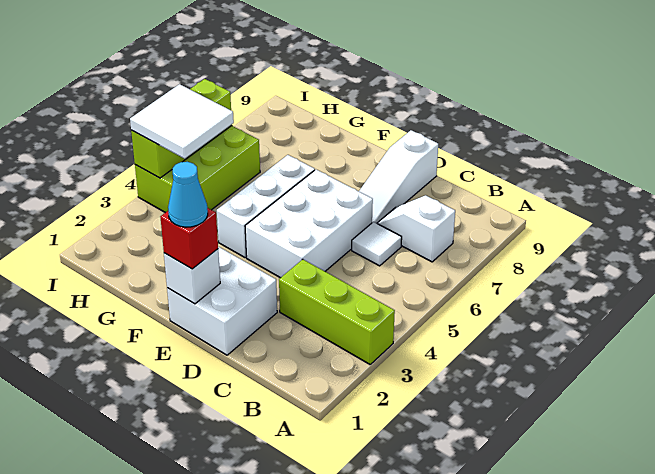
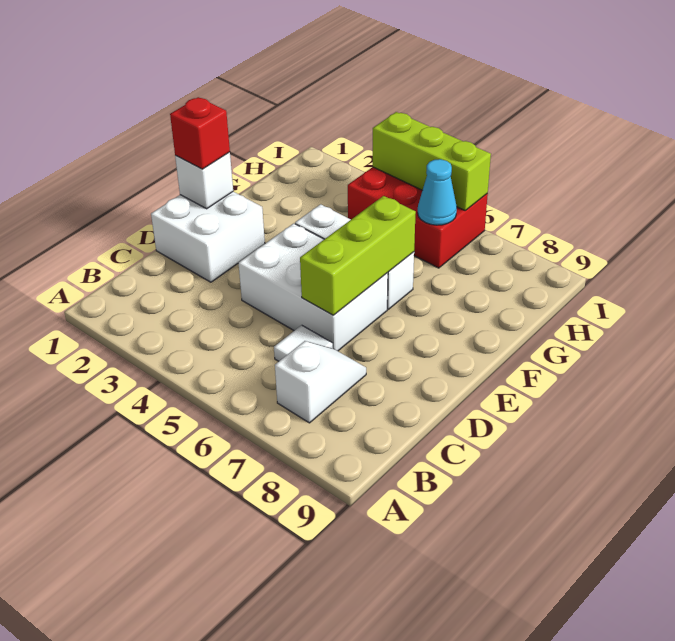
lime 1x3 brick [279,259,395,364] -> lime 1x3 brick moved to [300,196,416,315]
white 1x3 slope [359,130,438,223] -> none
cyan 1x1 cone [168,162,208,227] -> cyan 1x1 cone moved to [418,159,457,225]
lime 2x3 brick [135,126,260,213] -> red 2x3 brick [348,167,488,268]
white 2x2 tile [130,84,234,158] -> none

